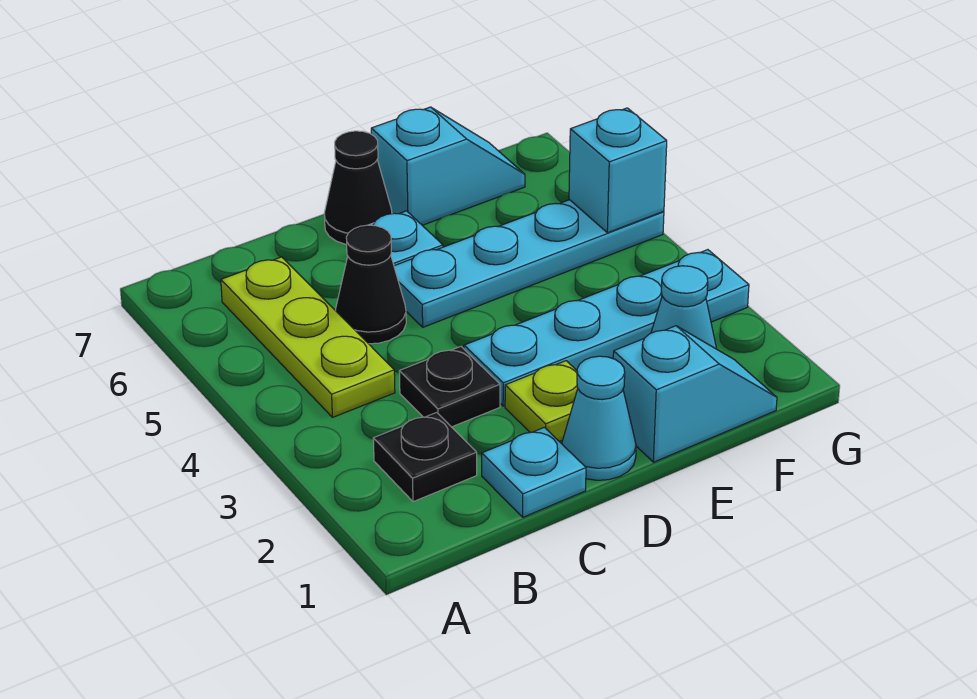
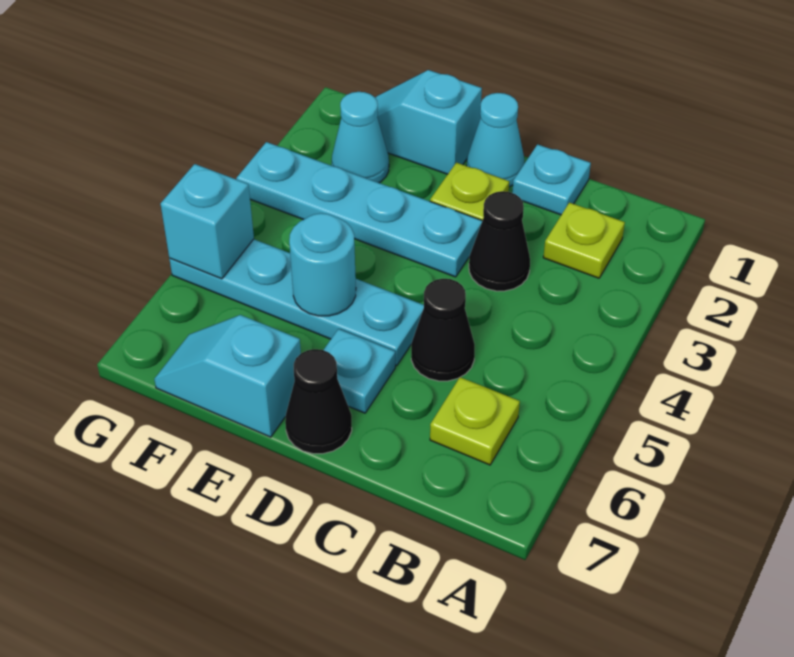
black 1x1 plate [373,412,477,502] -> lime 1x1 plate [543,203,625,278]
lime 1x3 plate [221,257,395,417] -> lime 1x1 plate [430,377,520,465]
black 1x1 plate [399,347,500,427] -> black 1x1 cone [469,191,530,291]
none -> cyan 1x1 round brick [289,213,356,316]

